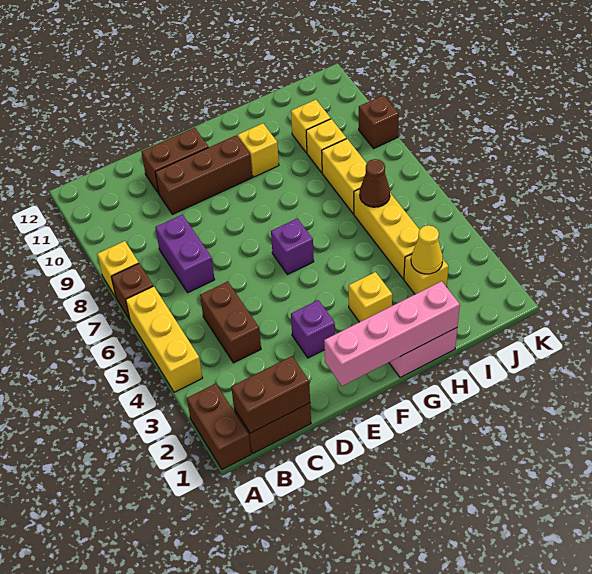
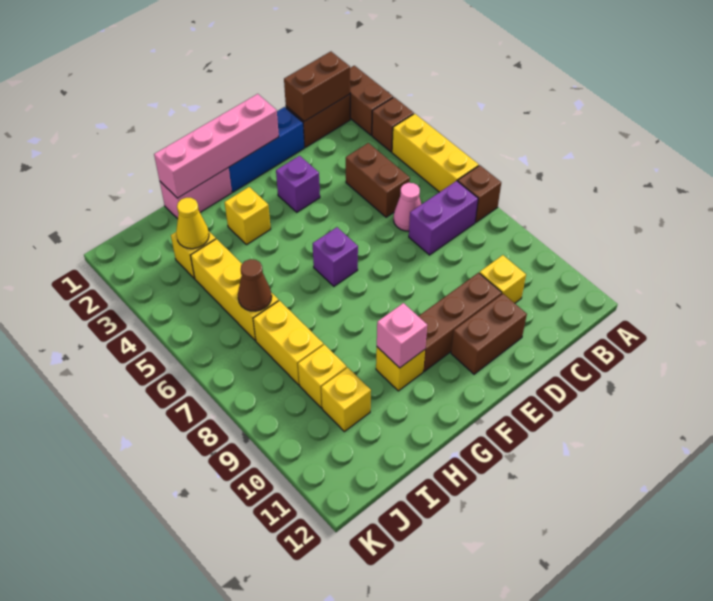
yellow 1x1 brick [97,241,139,297] -> yellow 1x1 brick moved to [480,255,526,303]
none -> pink 1x1 cone [394,183,421,231]
purple 1x2 brick [155,215,215,292] -> purple 1x2 brick turned to [409,181,478,255]
none -> blue 1x3 brick [229,107,304,192]
none -> pink 1x1 brick [377,303,427,368]
brown 1x1 brick [359,95,399,148] -> brown 1x1 brick moved to [372,97,414,152]

